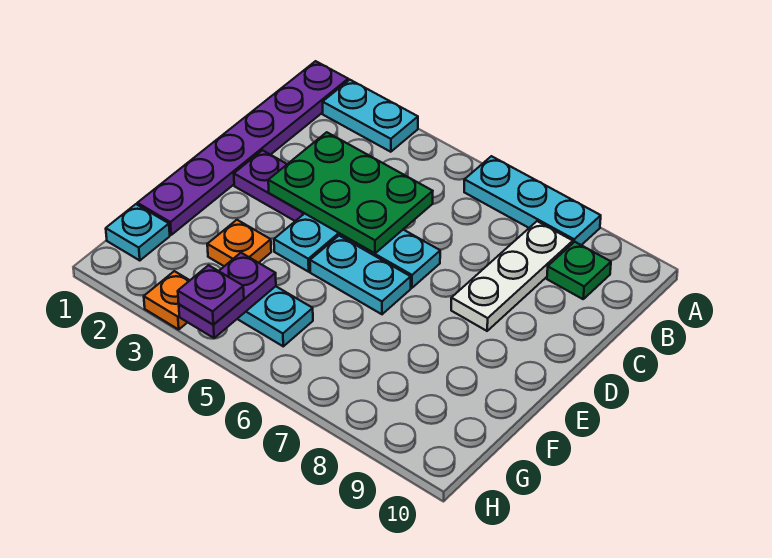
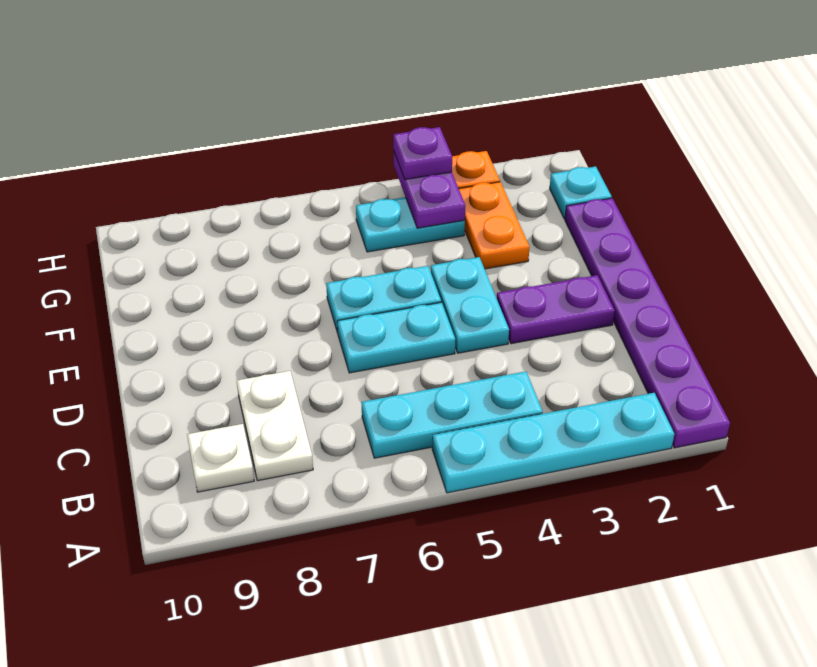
cyan 1x2 plate [323,80,418,152] -> cyan 1x4 plate [432,393,674,493]
cyan 1x3 plate [464,156,601,245] -> cyan 1x3 plate moved to [361,372,543,458]
white 1x3 plate [451,221,573,331] -> white 1x2 plate [237,371,313,481]
green 1x1 plate [547,242,611,299] -> white 1x1 plate [187,424,254,492]
green 2x3 plate [268,132,433,253] -> none
orange 1x1 plate [207,220,271,266] -> orange 1x2 plate [459,182,530,269]

